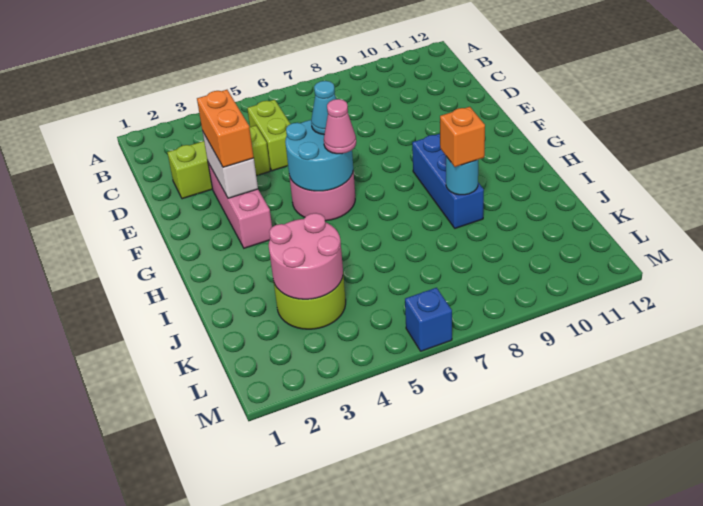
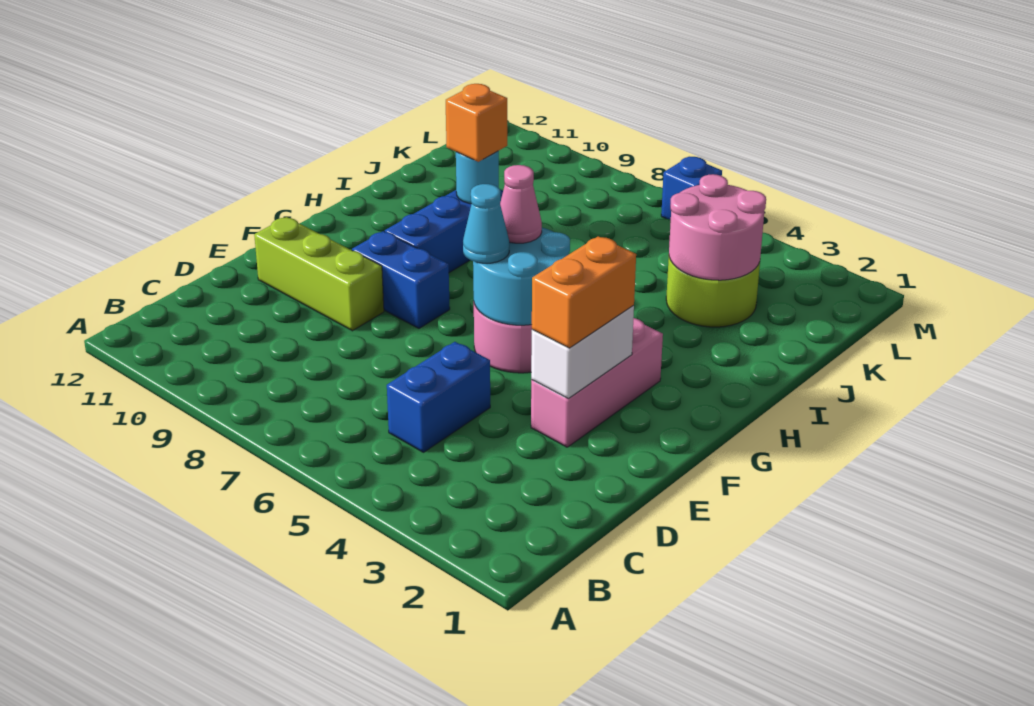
lime 1x2 brick [247,100,290,171] -> blue 1x2 brick [387,342,490,452]
lime 1x3 brick [167,126,270,199] -> lime 1x3 brick moved to [254,217,384,331]
none -> blue 1x2 brick [352,231,450,328]

